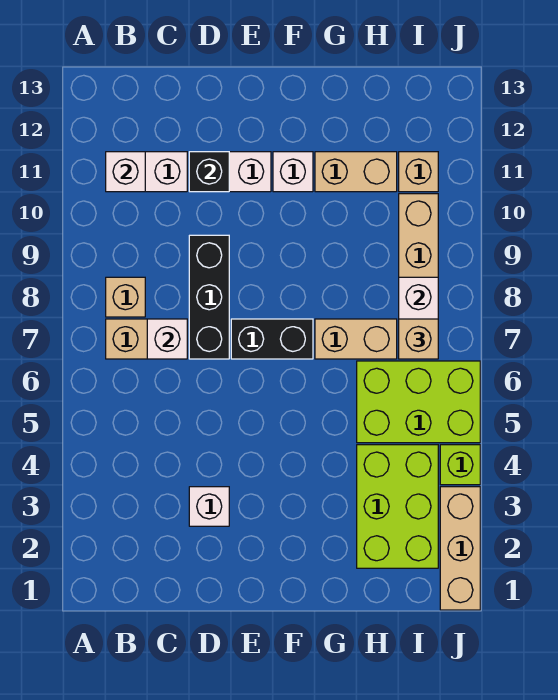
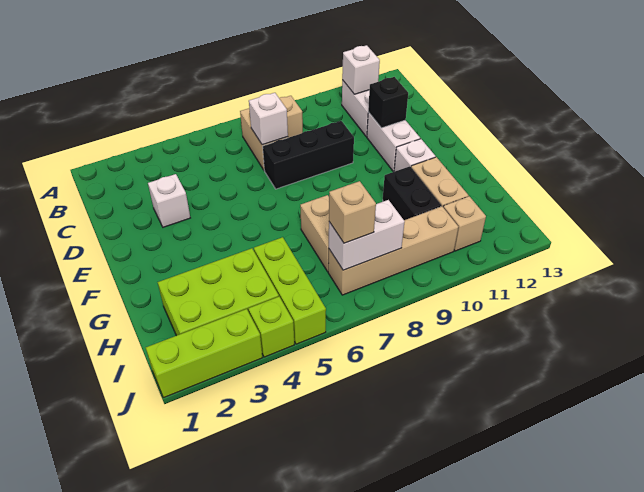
black 1x2 brick [231,319,313,359] -> black 1x2 brick moved to [383,166,441,220]
lime 2x3 brick [357,361,480,443] -> lime 1x3 brick [254,237,326,344]
tan 1x3 brick [440,487,480,610] -> lime 1x3 brick [146,309,262,398]

